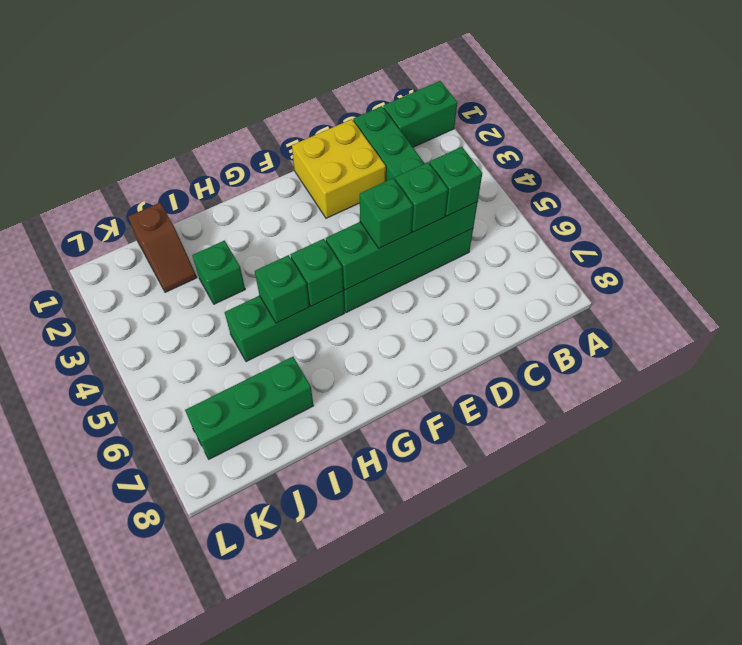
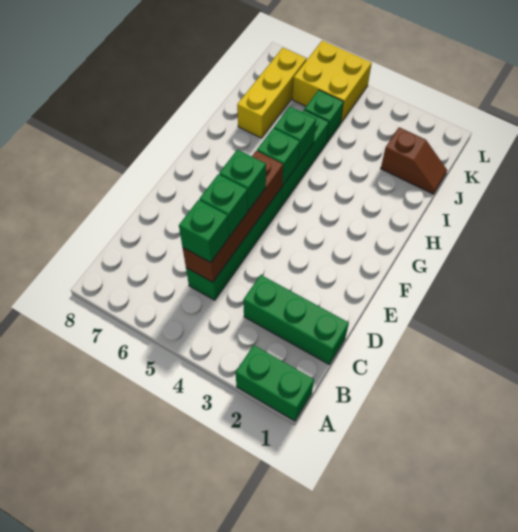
green 1x2 brick [383,81,457,147] -> green 1x2 brick turned to [236,345,314,421]
green 1x4 brick [326,202,478,290] -> brown 1x4 brick [183,151,283,282]
yellow 2x2 brick [292,119,386,218] -> yellow 2x2 brick moved to [293,41,372,123]
green 1x1 brick [192,241,245,304] -> green 1x1 brick moved to [305,90,344,142]
green 1x3 brick [185,357,313,459] -> yellow 1x3 brick [237,48,306,138]
brown 1x2 slope [128,203,197,292] -> brown 1x2 slope turned to [381,127,447,194]

